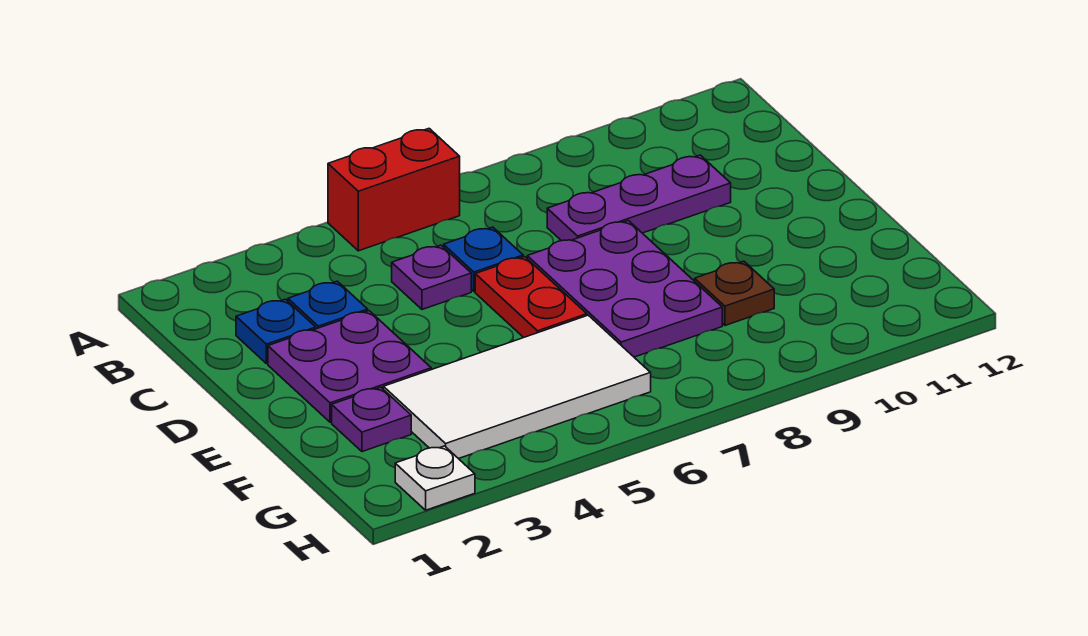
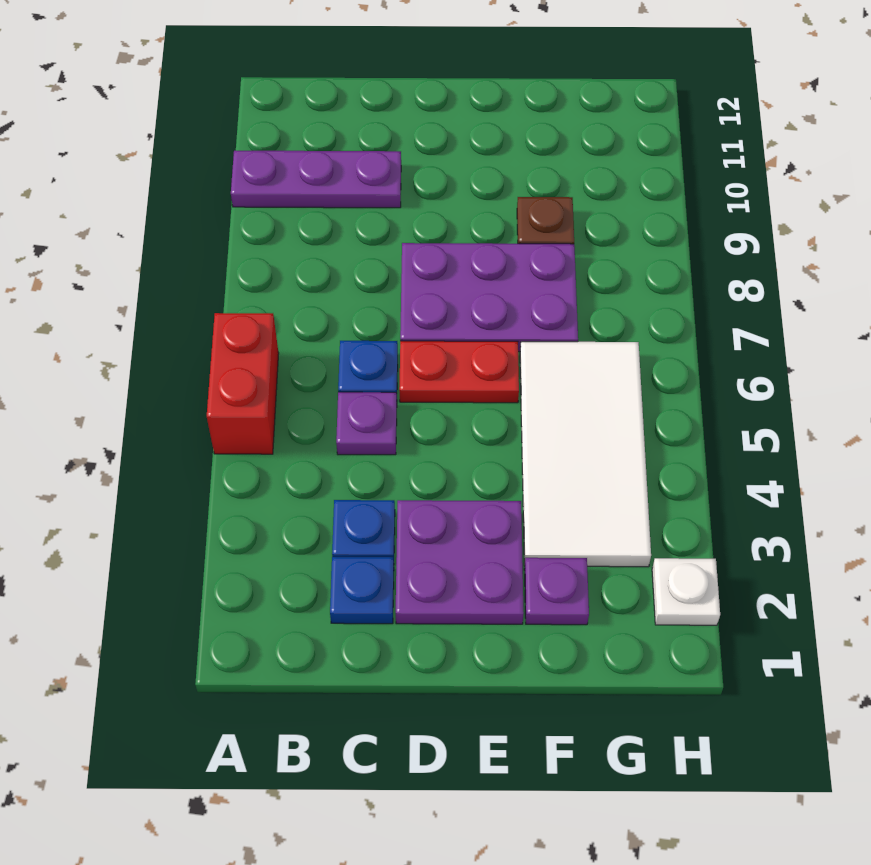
purple 1x3 plate [547,155,731,241] -> purple 1x3 plate turned to [231,151,401,208]

